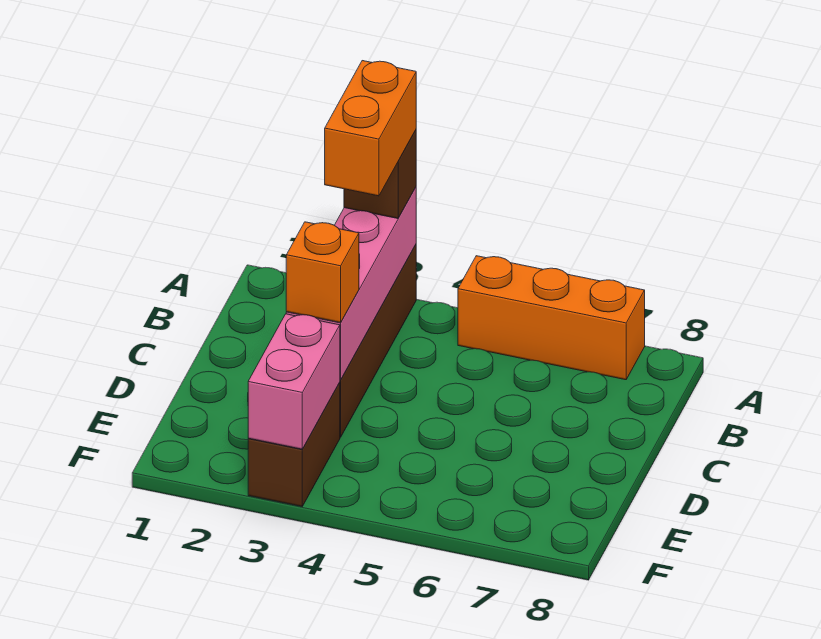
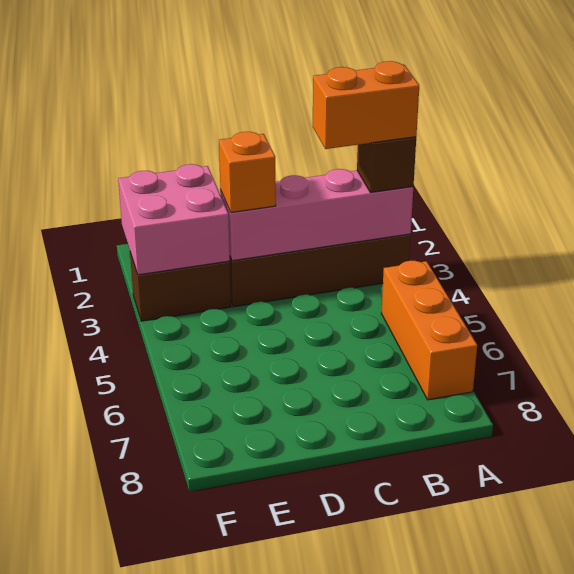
pink 1x2 brick [248,314,340,449] -> pink 2x2 brick [118,164,230,275]

